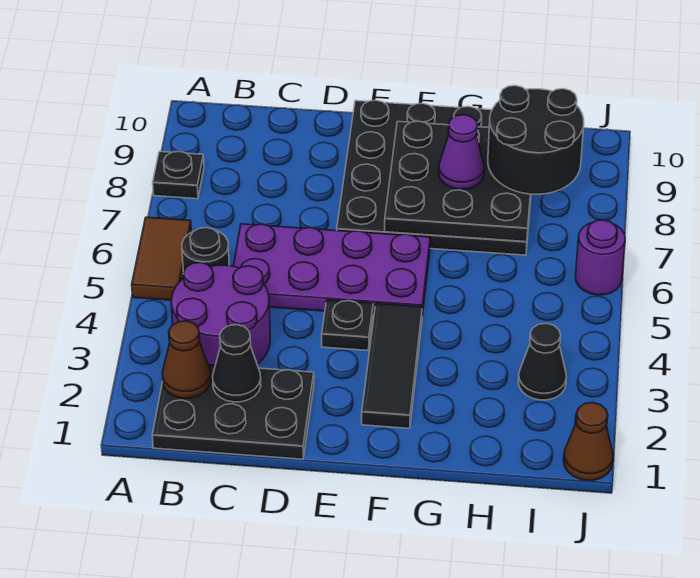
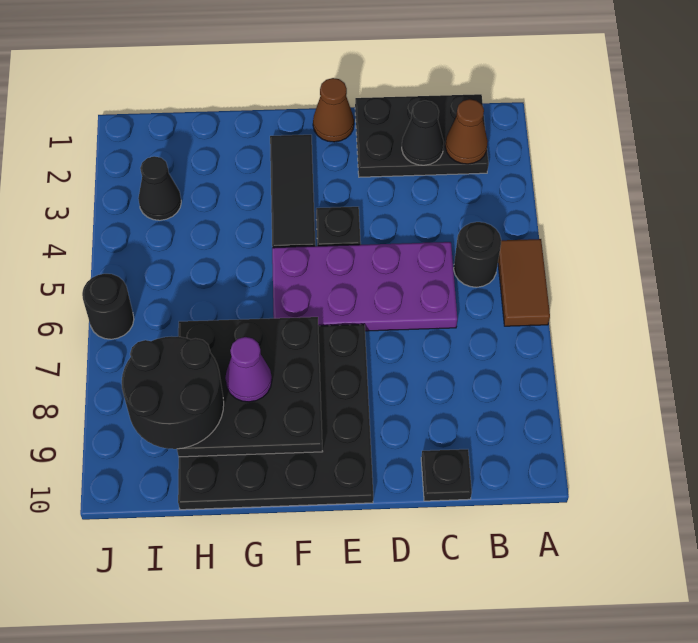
black 1x1 plate [153,151,204,199] -> black 1x1 plate moved to [421,449,472,501]
purple 2x2 round brick [171,263,270,365] -> none
brown 1x1 cone [564,403,613,480] -> brown 1x1 cone moved to [313,78,354,142]
purple 1x1 round brick [575,220,625,295] -> black 1x1 round brick [82,274,134,339]

